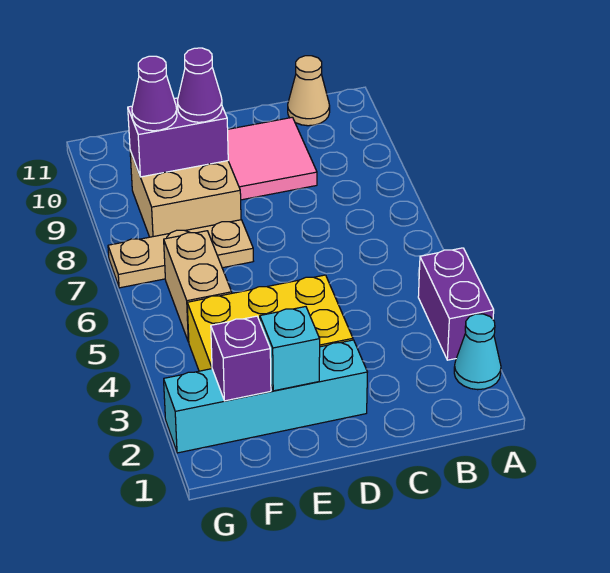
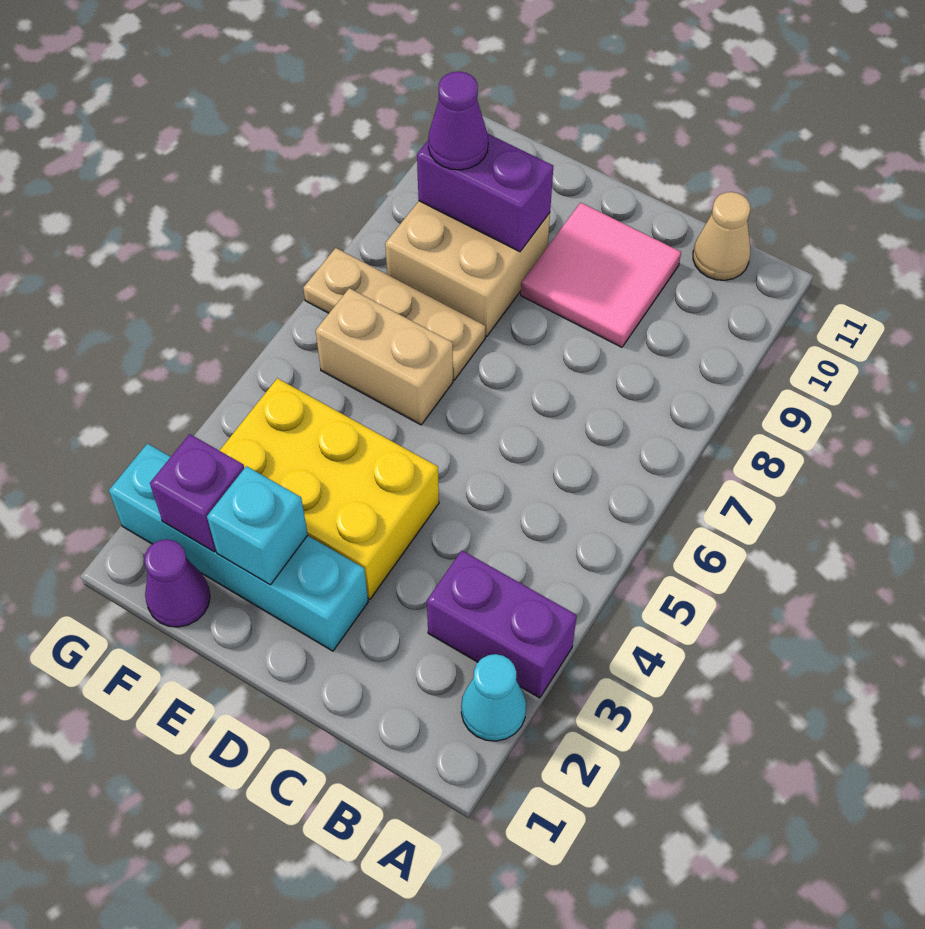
purple 1x2 brick [418,248,494,360] -> purple 1x2 brick turned to [427,551,577,698]
purple 1x1 cone [178,48,222,122] -> purple 1x1 cone moved to [144,539,210,627]
tan 1x2 brick [164,231,232,342] -> tan 1x2 brick turned to [316,288,453,425]

